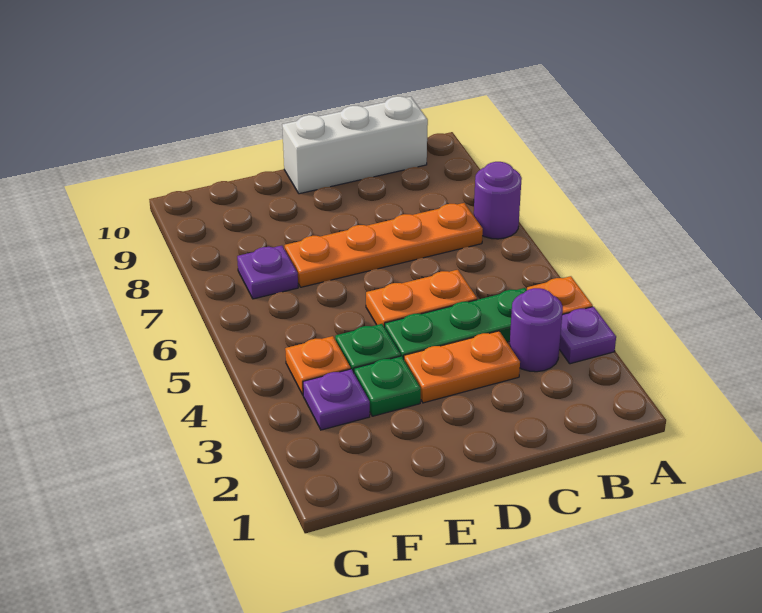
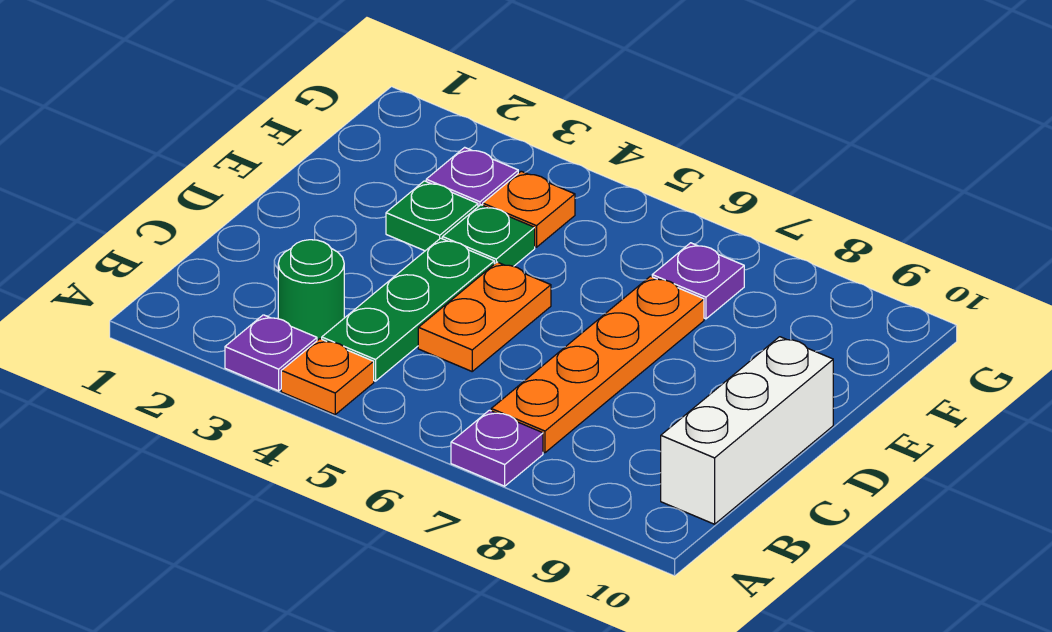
purple 1x1 round brick [474,162,522,239] -> purple 1x1 plate [451,410,543,486]
purple 1x1 round brick [510,288,563,372] -> green 1x1 round brick [278,240,344,340]
orange 1x2 plate [404,331,520,403] -> none

